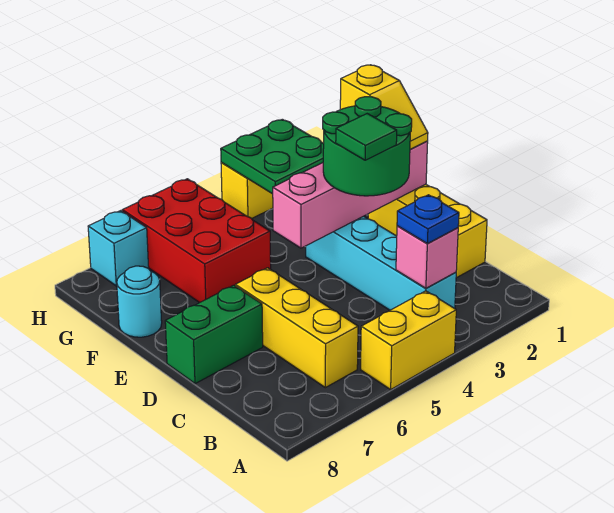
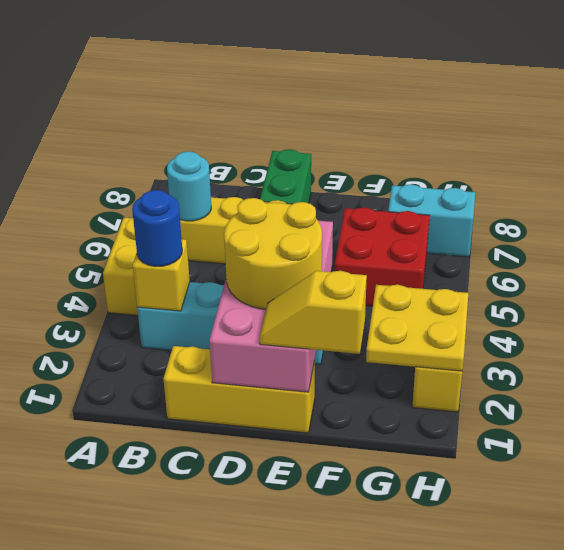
pink 1x1 brick [396,226,458,288] -> yellow 1x1 brick [133,239,190,311]
blue 1x1 plate [397,195,459,244] -> blue 1x1 round brick [132,190,182,266]
green 2x2 round brick [323,97,412,196] -> yellow 2x2 round brick [224,198,322,310]
green 1x1 tile [336,114,397,160] -> none
pink 1x4 brick [273,141,428,248] -> pink 2x4 brick [209,221,333,392]
red 2x3 brick [122,179,271,303] -> red 2x2 brick [335,207,430,306]
cyan 1x1 round brick [117,266,162,337] -> cyan 1x1 round brick moved to [167,151,211,221]
green 2x2 plate [221,119,324,194] -> yellow 2x2 plate [366,285,468,371]
cyan 1x1 brick [88,211,149,286] -> cyan 1x2 brick [388,184,475,257]

